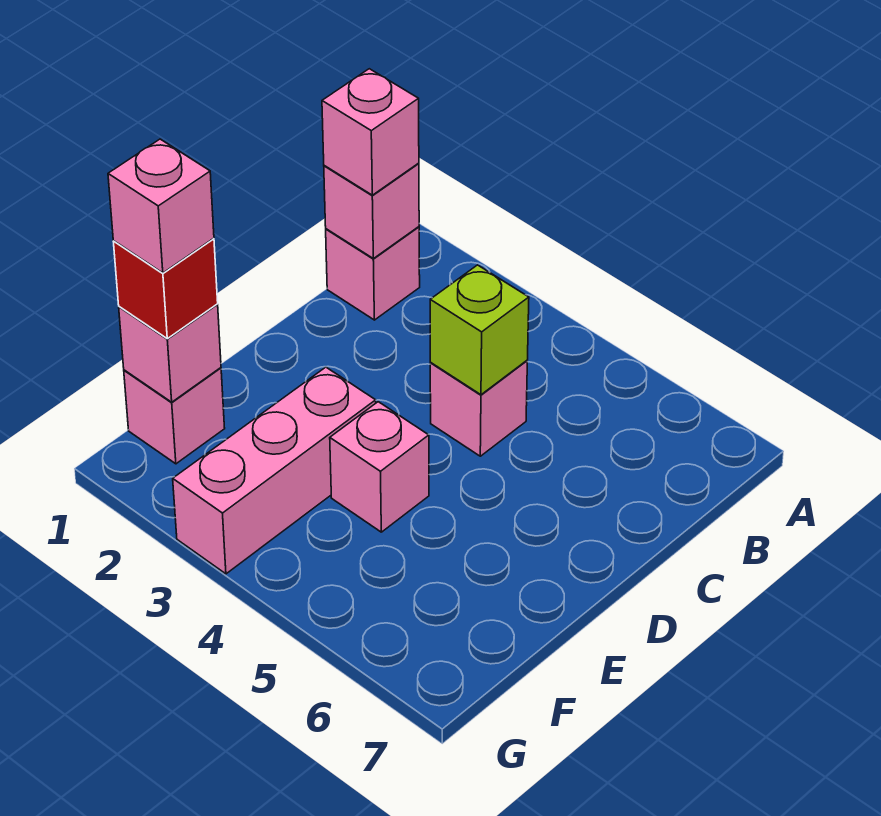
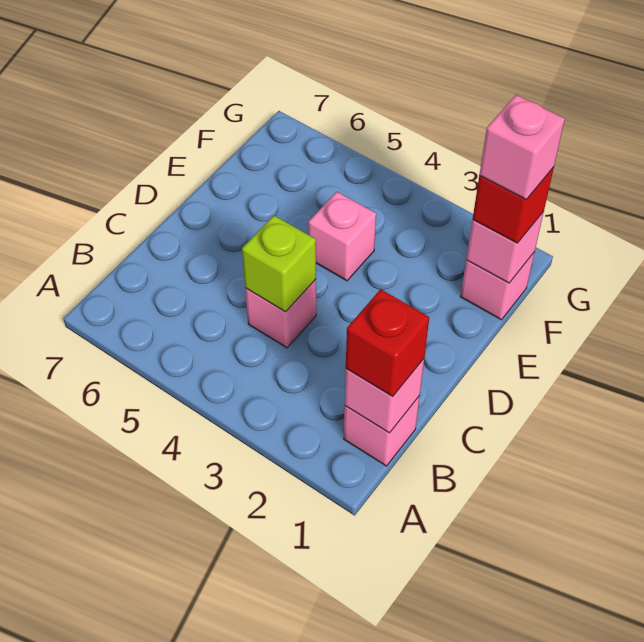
pink 1x1 brick [322,69,419,195] -> red 1x1 brick [346,289,429,397]
pink 1x3 brick [173,367,376,574] -> none

